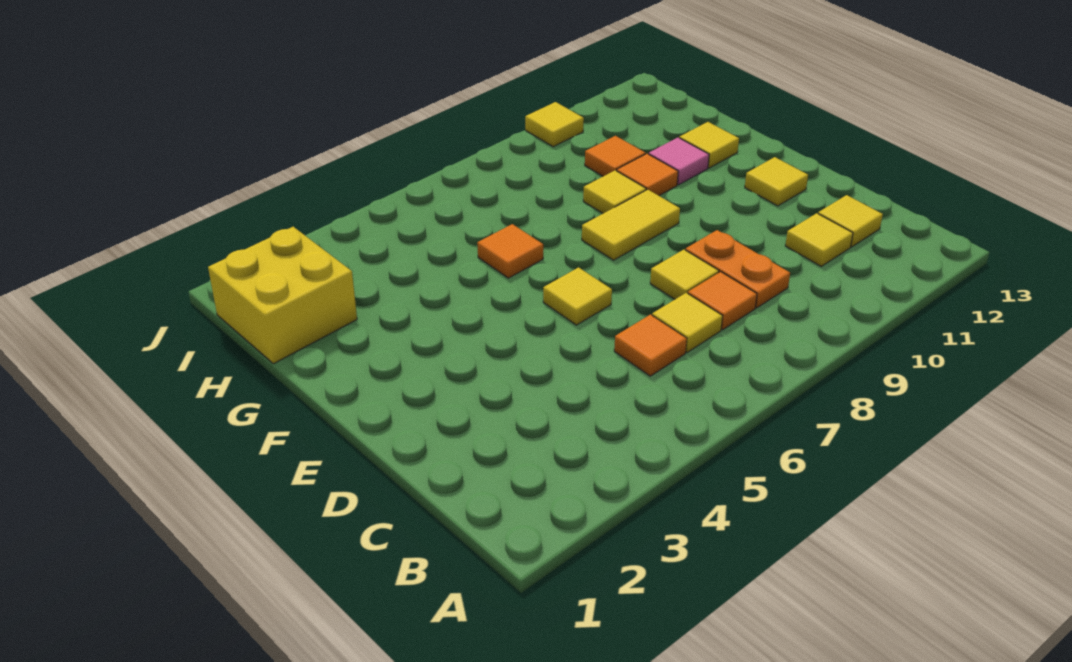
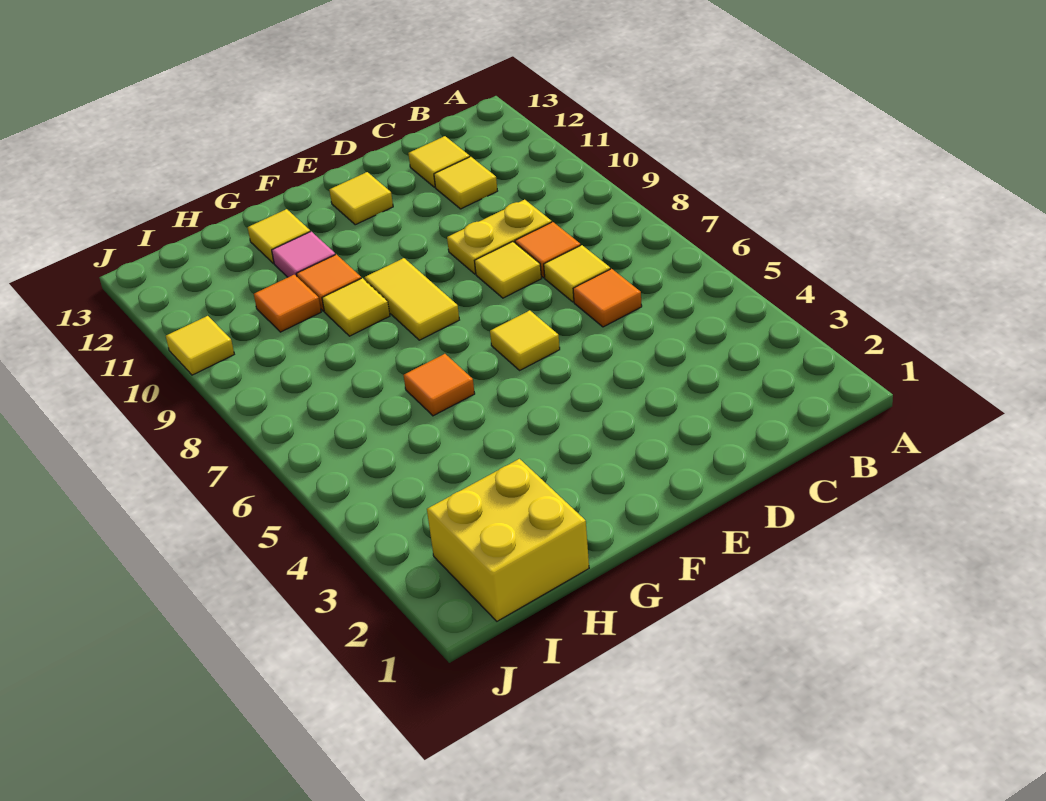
orange 1x2 plate [685,230,790,308] -> yellow 1x2 plate [447,200,552,274]

